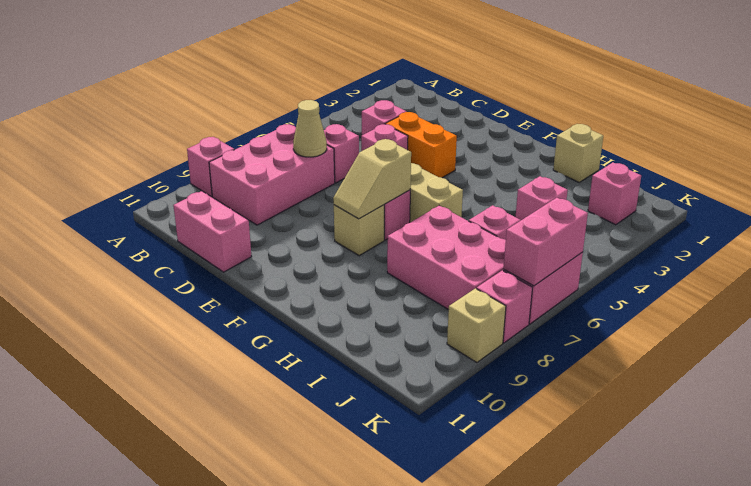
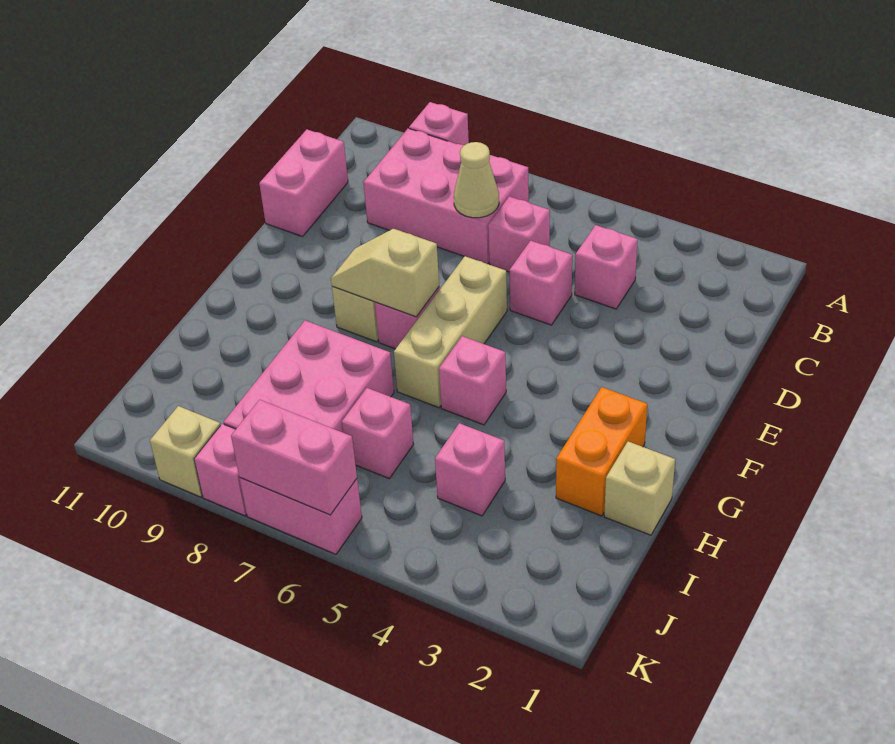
orange 1x2 brick [386,112,457,178] -> orange 1x2 brick moved to [556,387,647,516]
pink 1x1 brick [588,163,641,225] -> pink 1x1 brick moved to [439,336,506,425]

